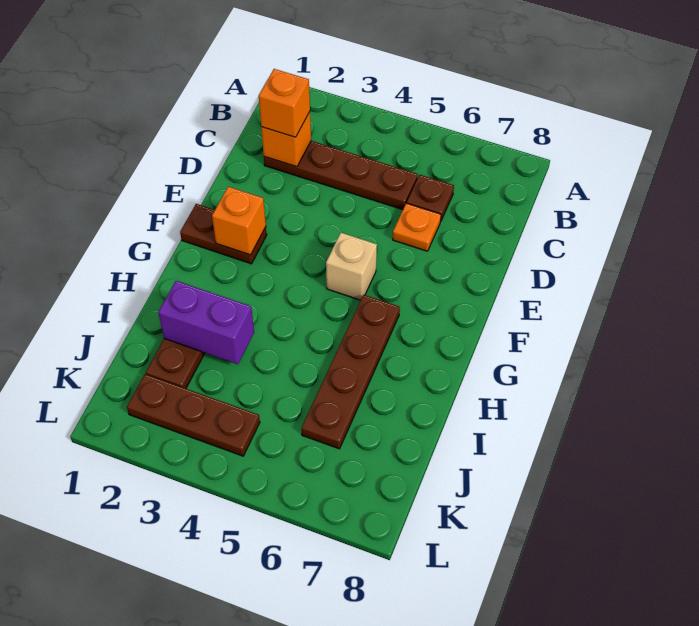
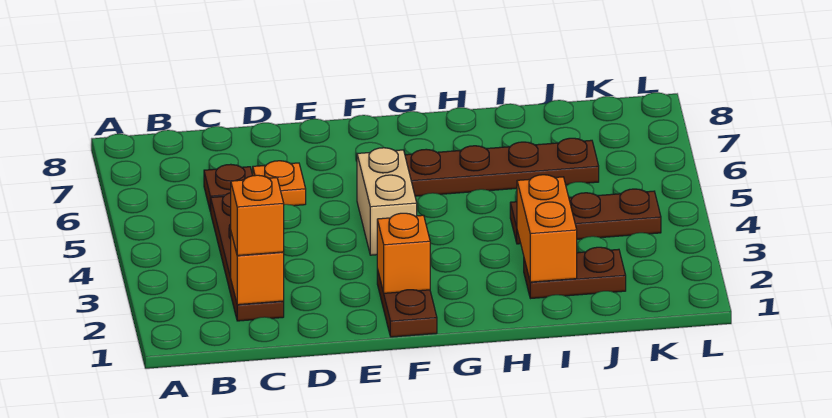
tan 1x1 brick [326,233,377,300] -> tan 1x2 brick [357,148,417,255]
purple 1x2 brick [158,281,254,364] -> orange 1x2 brick [517,175,577,282]
brown 1x3 plate [127,374,260,456] -> brown 1x3 plate turned to [510,189,661,244]

